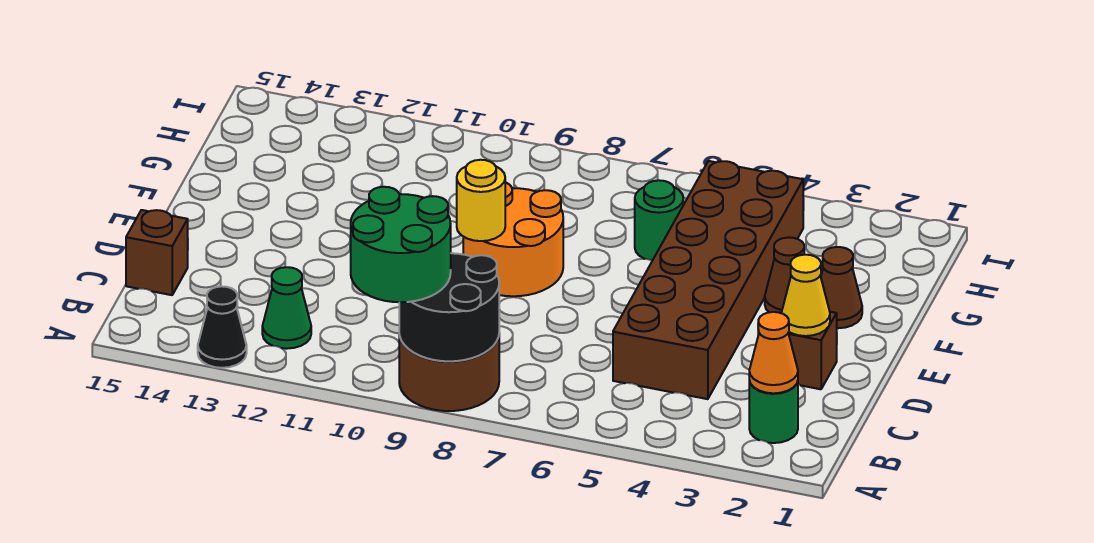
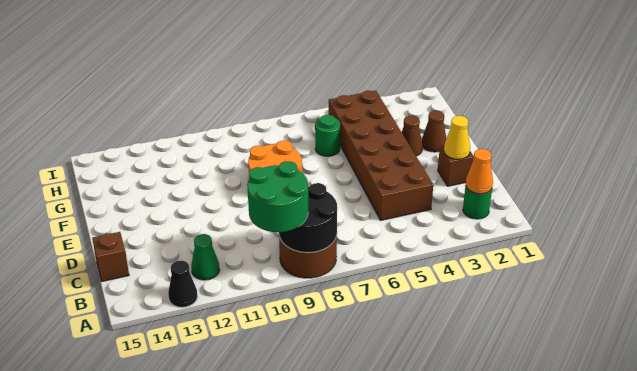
yellow 1x1 round brick [457,160,505,241] -> none

